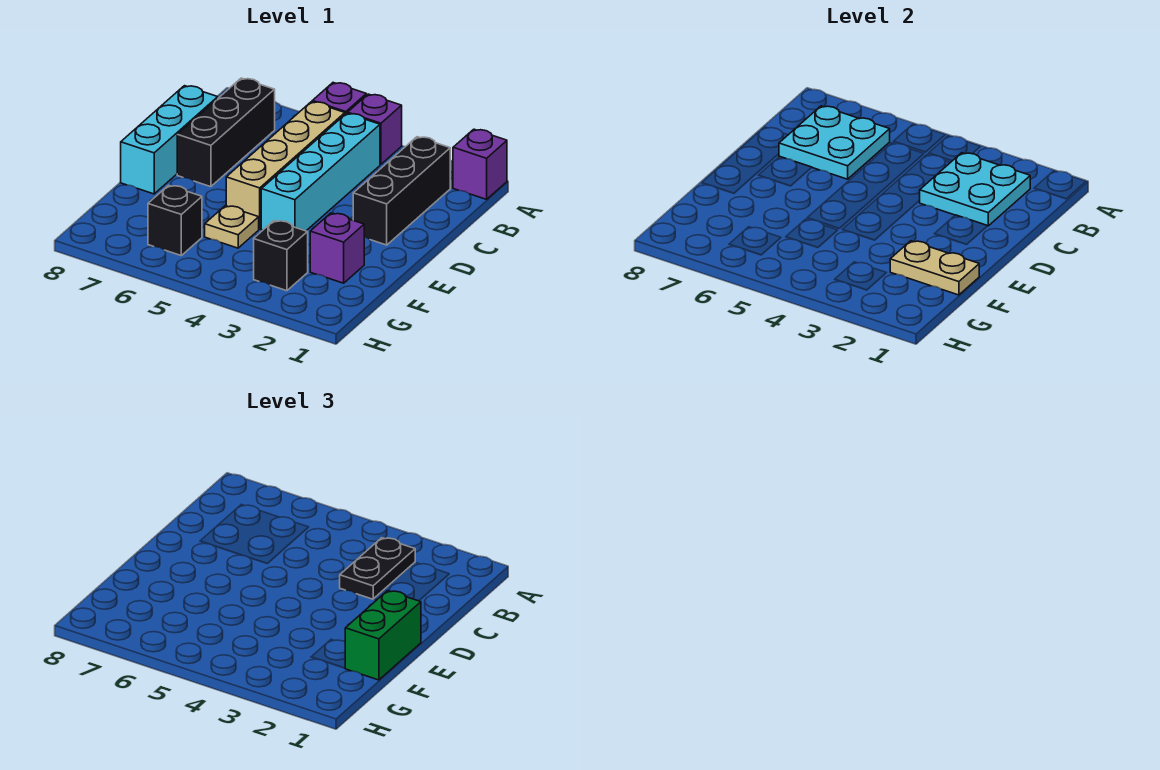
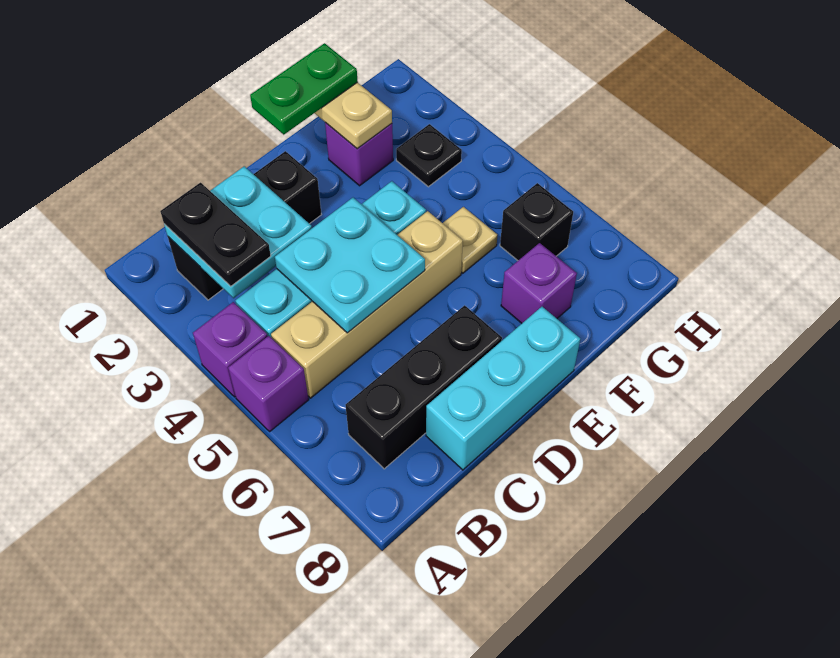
purple 1x1 brick [453,129,507,199] -> purple 1x1 brick moved to [501,243,577,323]
black 1x2 plate [340,538,415,599] -> black 1x2 plate turned to [160,183,271,286]
cyan 2x2 plate [779,106,890,179] -> cyan 2x2 plate moved to [275,198,425,333]
green 1x2 brick [345,591,421,680] -> green 1x2 plate [250,43,358,135]
black 1x1 brick [254,221,308,291] -> black 1x1 plate [396,124,462,187]

